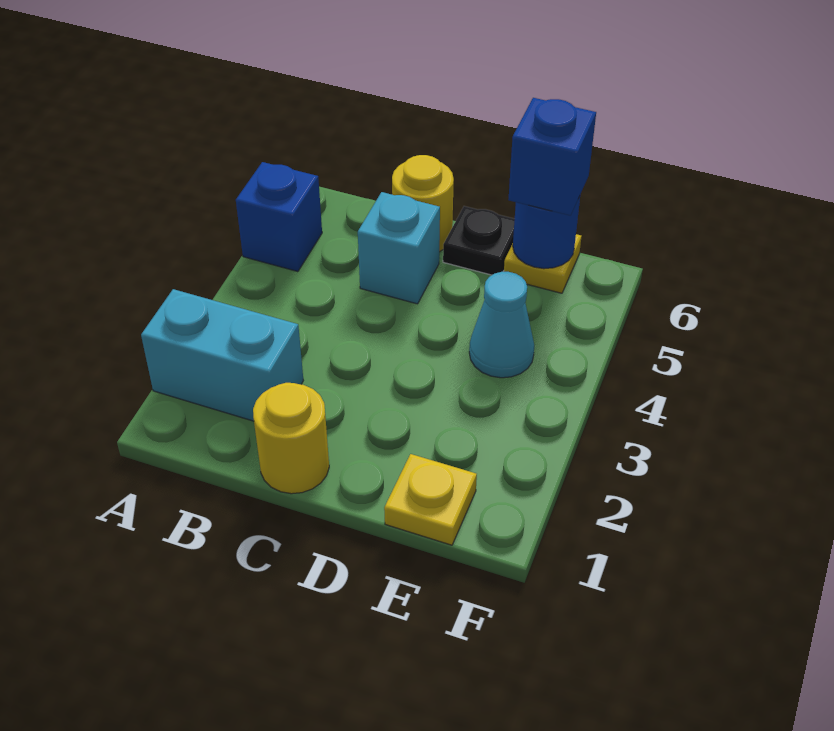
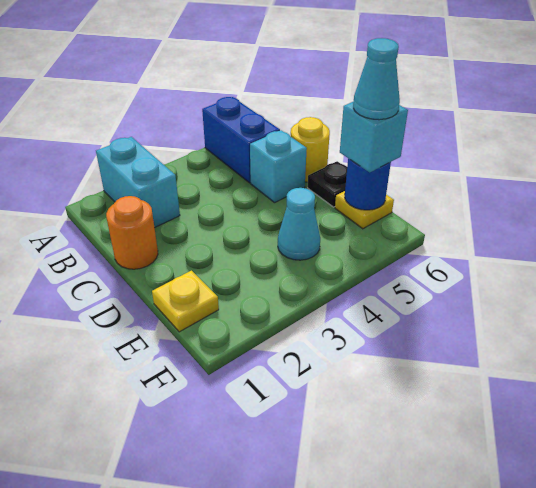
blue 1x1 brick [236,162,322,272] -> blue 1x2 brick [202,97,280,183]
yellow 1x1 round brick [253,383,329,494] -> orange 1x1 round brick [106,196,158,269]
blue 1x1 brick [508,98,596,216] -> cyan 1x1 brick [340,101,408,172]
none -> cyan 1x1 cone [353,38,400,120]

